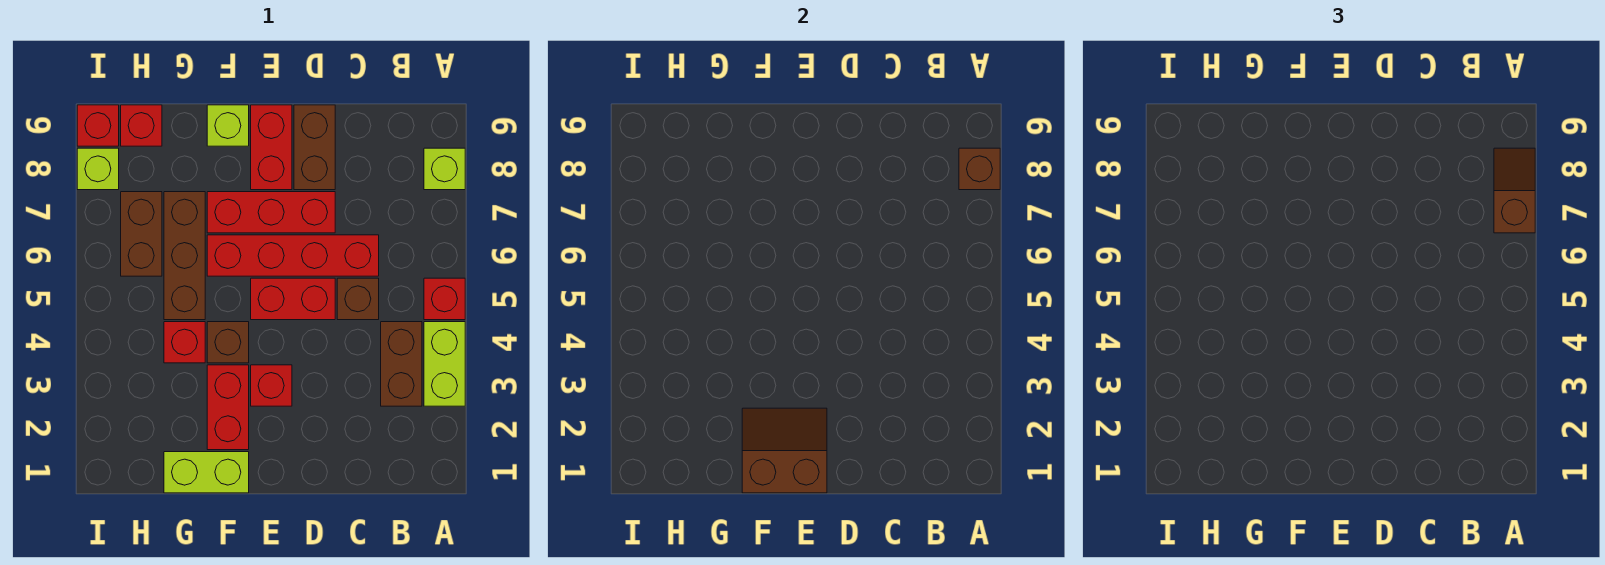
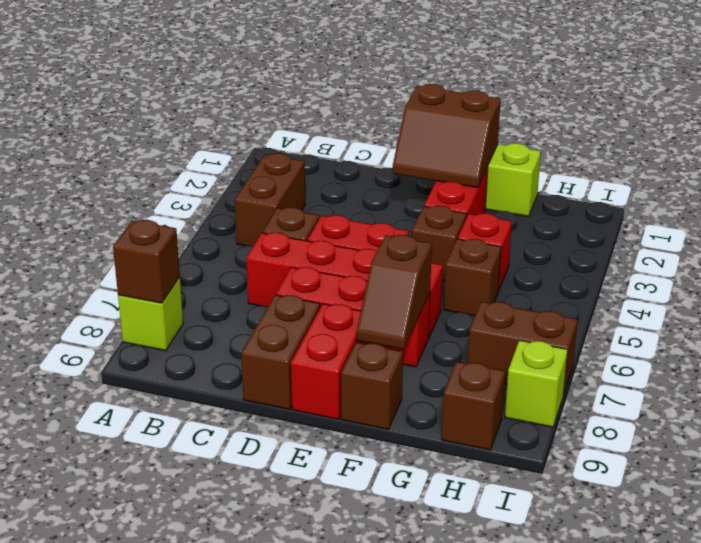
lime 1x2 brick [424,322,465,406] -> none
red 1x1 brick [424,278,465,320] -> none
brown 1x2 slope [1494,148,1535,233] -> brown 1x2 slope moved to [356,235,432,349]
red 1x1 brick [251,365,292,406] -> none
lime 1x1 brick [207,105,249,146] -> brown 1x1 brick [341,342,403,429]
brown 1x3 brick [164,192,205,320] -> brown 1x1 brick [444,239,501,316]
brown 1x2 brick [121,192,162,276] -> brown 1x2 brick turned to [468,302,578,395]
red 1x1 brick [121,105,162,146] -> brown 1x1 brick [442,362,505,450]
red 1x1 brick [77,105,119,146] -> none

